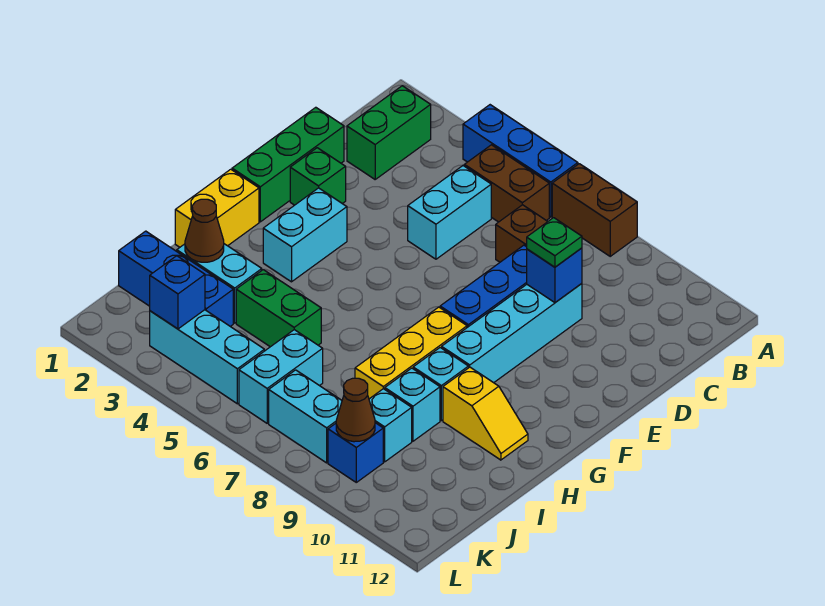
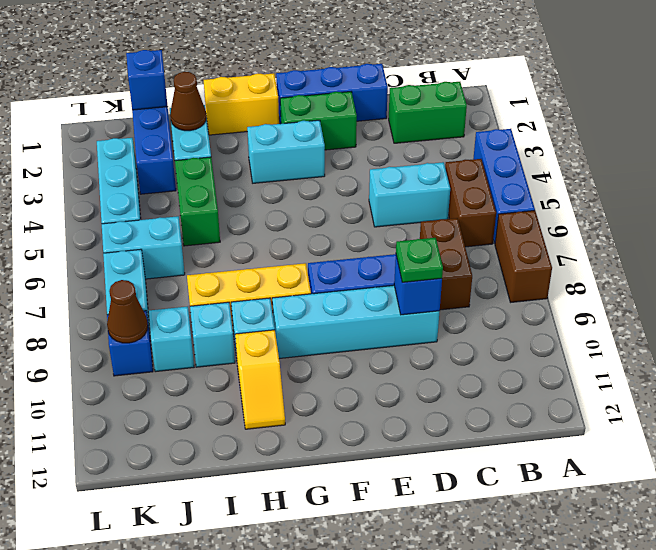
green 1x3 brick [232,107,344,222] -> blue 1x3 brick [276,64,388,124]
green 1x1 brick [290,148,346,205] -> green 1x2 brick [280,92,357,150]
blue 1x1 brick [150,256,205,329] -> blue 1x1 brick moved to [126,50,168,110]

